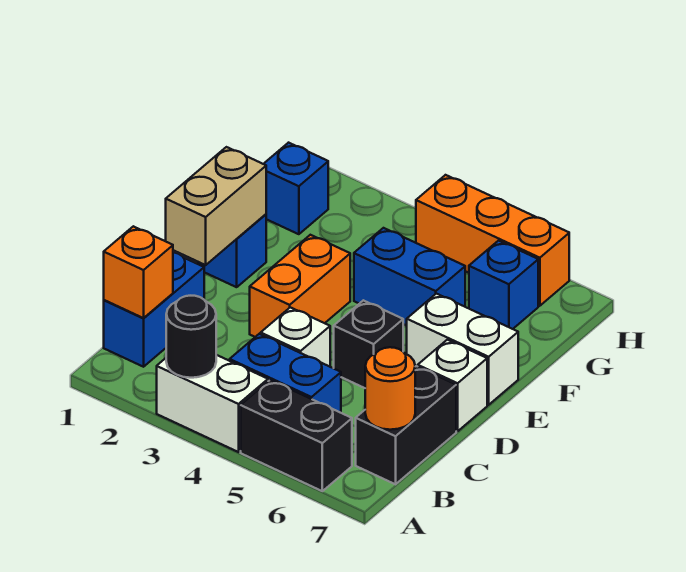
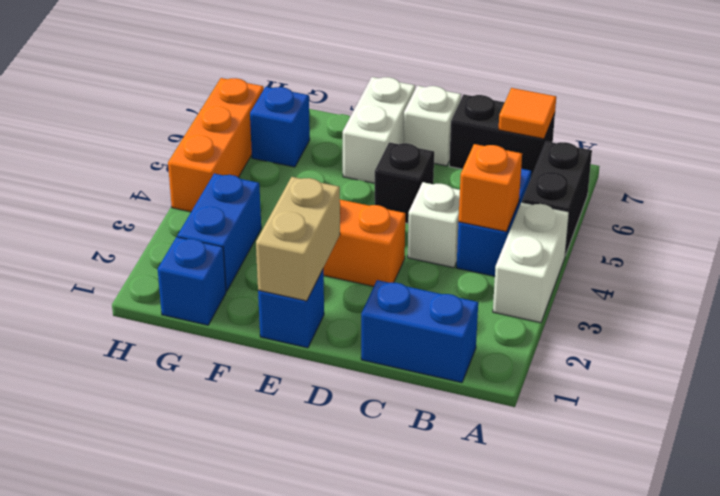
black 1x1 round brick [166,296,216,378] -> none
orange 1x1 brick [104,226,173,318] -> orange 1x1 brick moved to [459,144,522,232]
orange 1x1 round brick [365,347,415,430] -> orange 1x1 tile [498,88,556,139]
tan 1x2 brick [166,147,266,265] -> tan 1x2 brick turned to [256,177,340,301]
blue 1x2 brick [354,228,465,326] -> blue 1x2 brick moved to [177,174,261,291]

